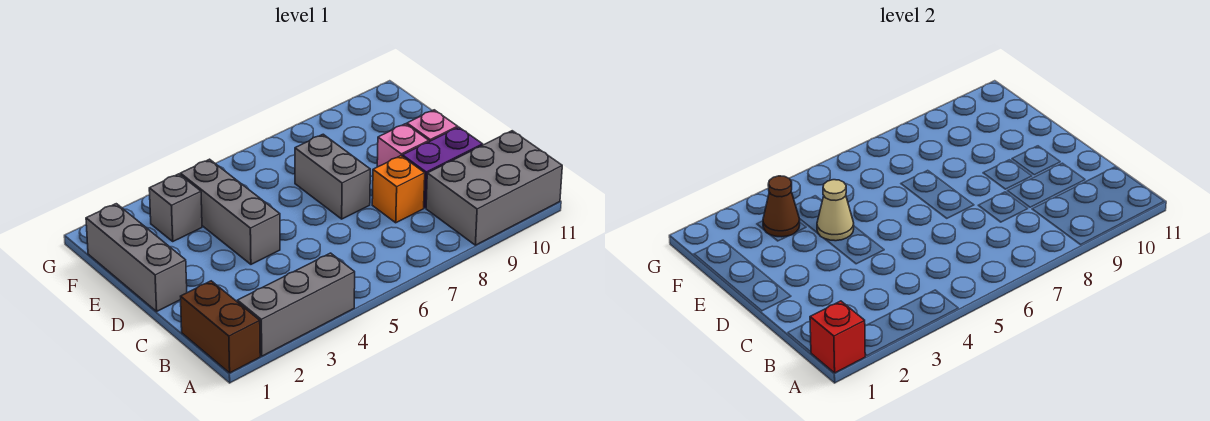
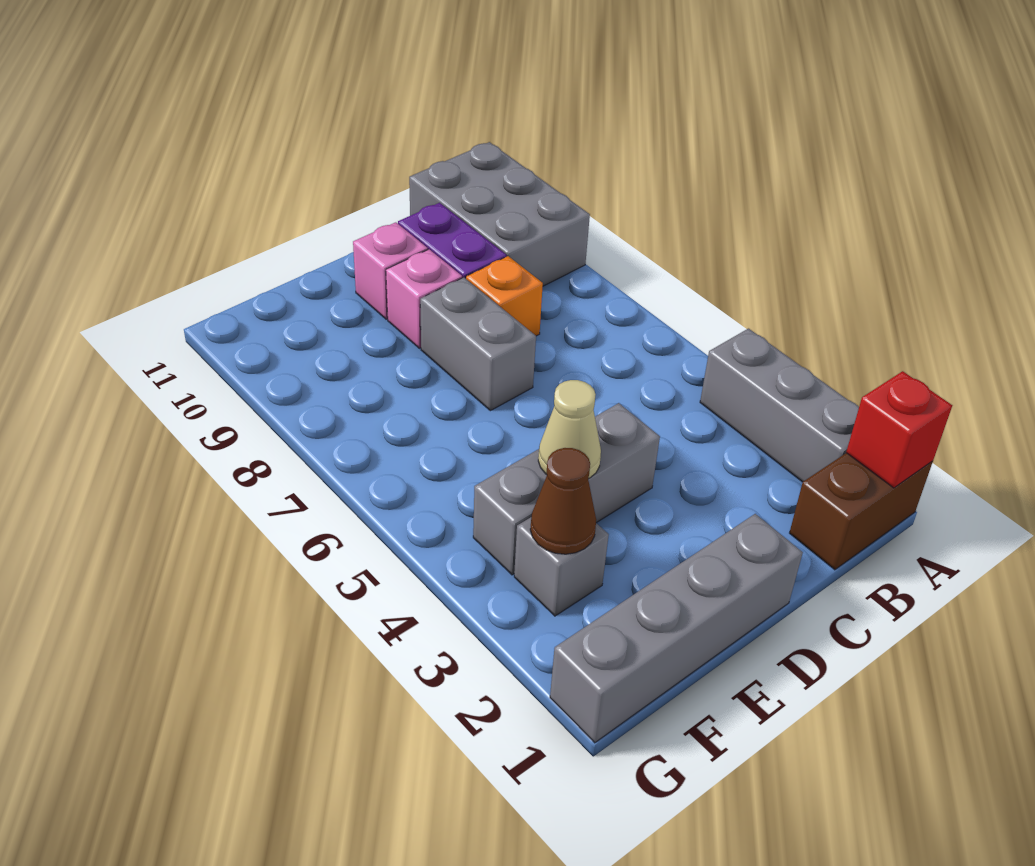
grey 1x3 brick [86,204,187,311] -> grey 1x4 brick [550,514,803,743]
grey 1x2 brick [295,134,370,219] -> grey 1x2 brick turned to [420,278,536,411]

